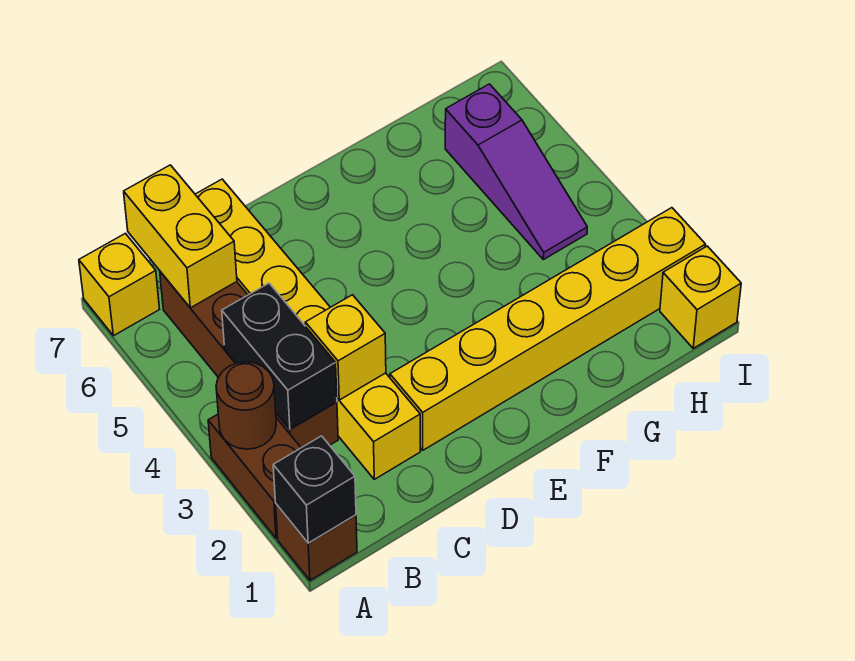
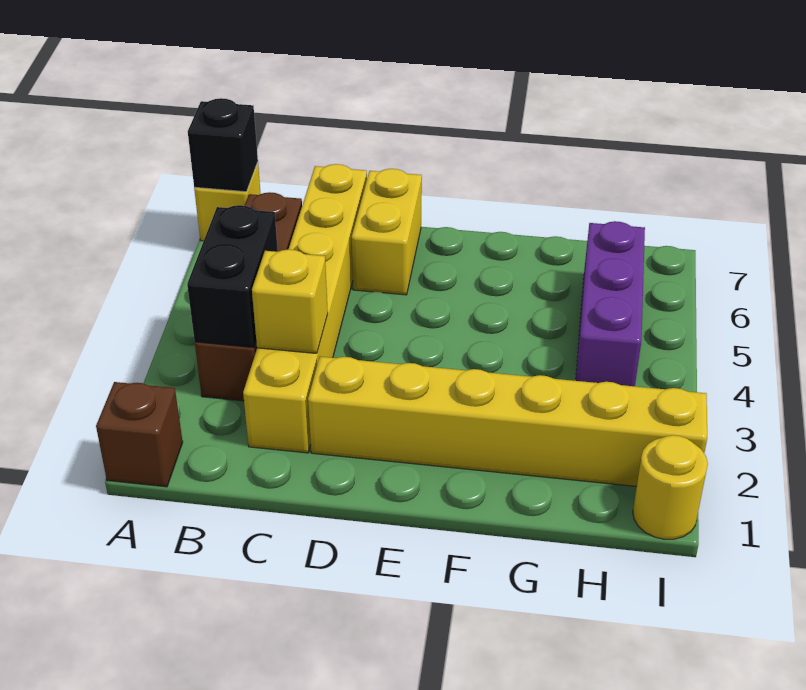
black 1x1 brick [273,436,356,543] -> black 1x1 brick moved to [188,98,258,192]
brown 1x2 brick [208,414,301,538] -> none
brown 1x1 round brick [216,362,276,449] -> none
yellow 1x2 brick [124,165,237,308] -> yellow 1x2 brick moved to [352,169,422,295]
purple 1x3 slope [445,84,587,260] -> purple 1x3 brick [576,221,645,386]
yellow 1x1 brick [660,246,741,348] -> yellow 1x1 round brick [633,435,708,539]

